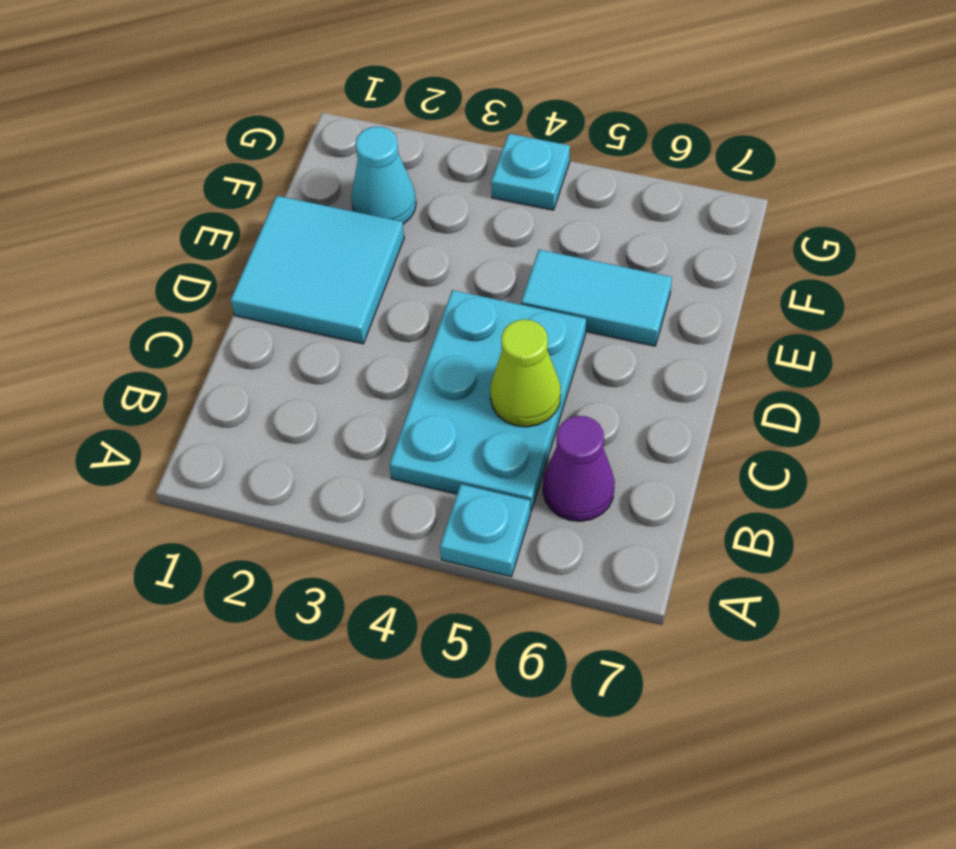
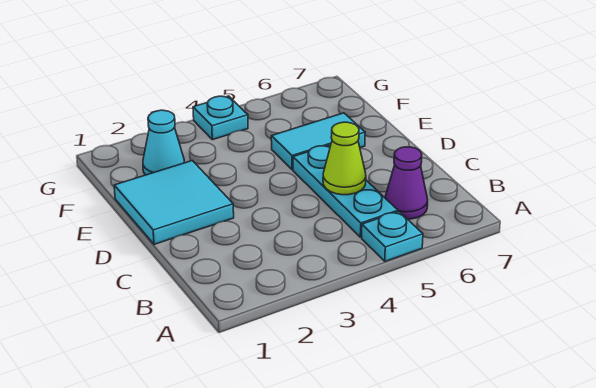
cyan 2x3 plate [389,290,586,511] -> cyan 1x3 plate [293,145,398,237]

